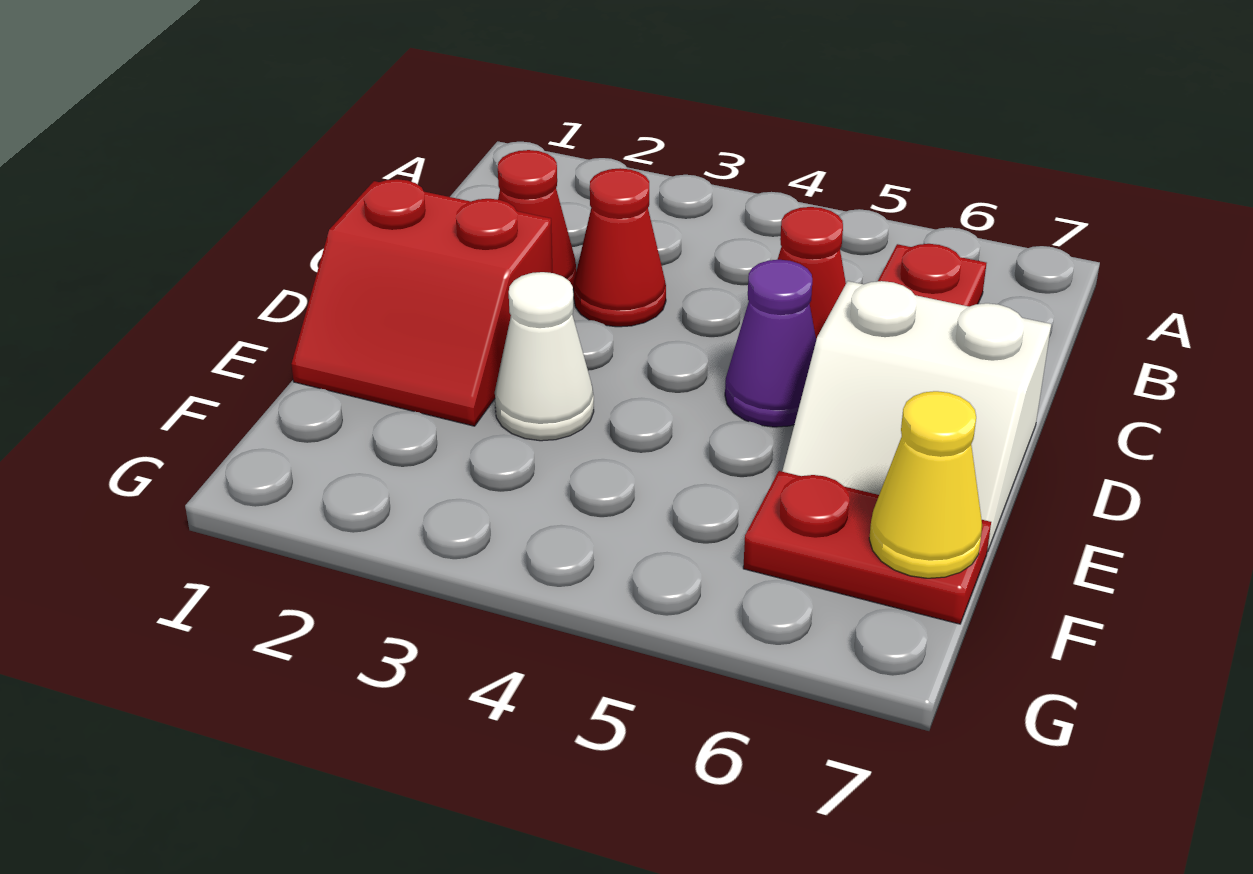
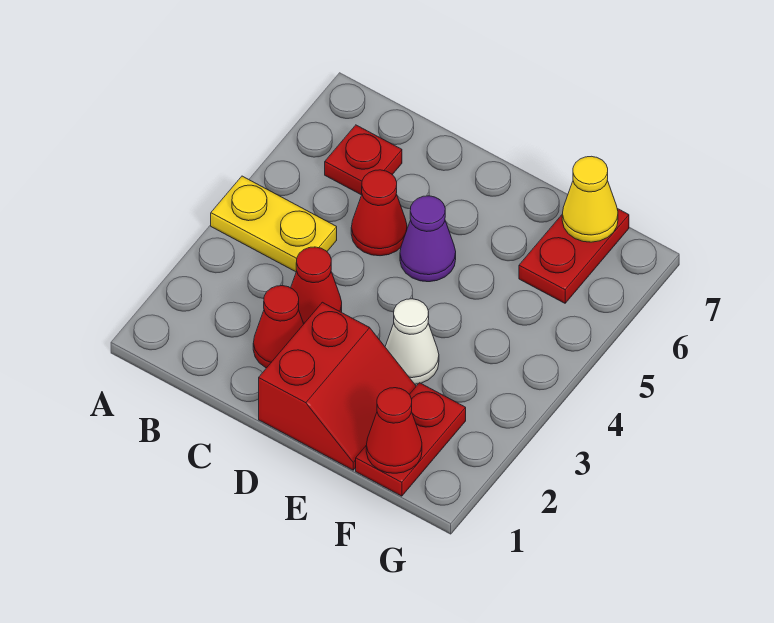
none -> yellow 1x2 plate [211,176,337,272]
white 2x2 slope [782,281,1051,552] -> none
none -> red 1x2 plate [356,383,466,496]
none -> red 1x1 cone [366,388,422,473]

